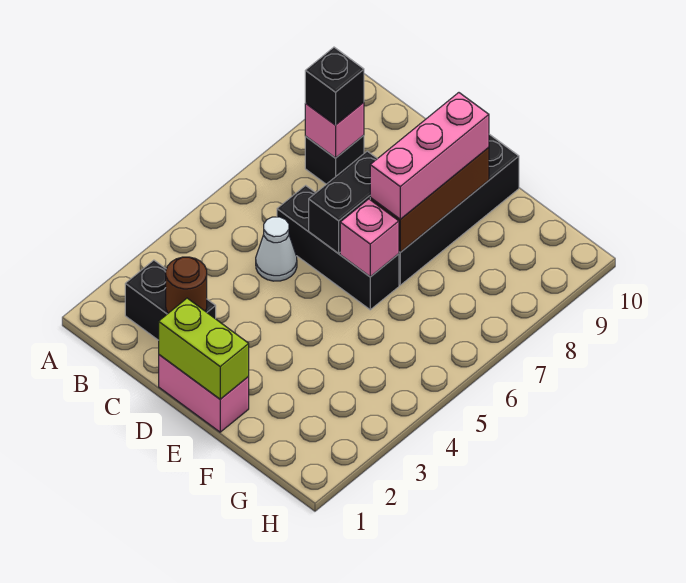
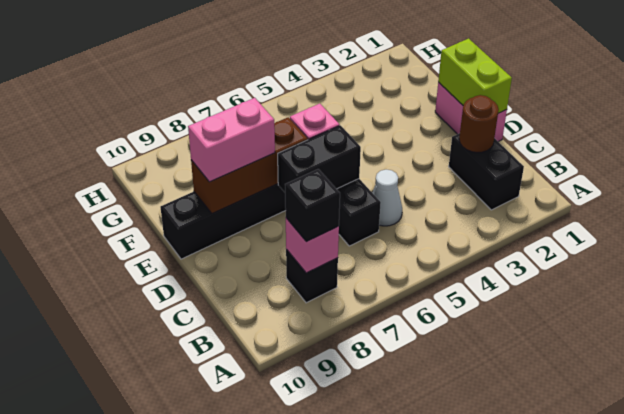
pink 1x3 brick [370,93,489,219] -> pink 1x2 brick [188,98,275,182]

